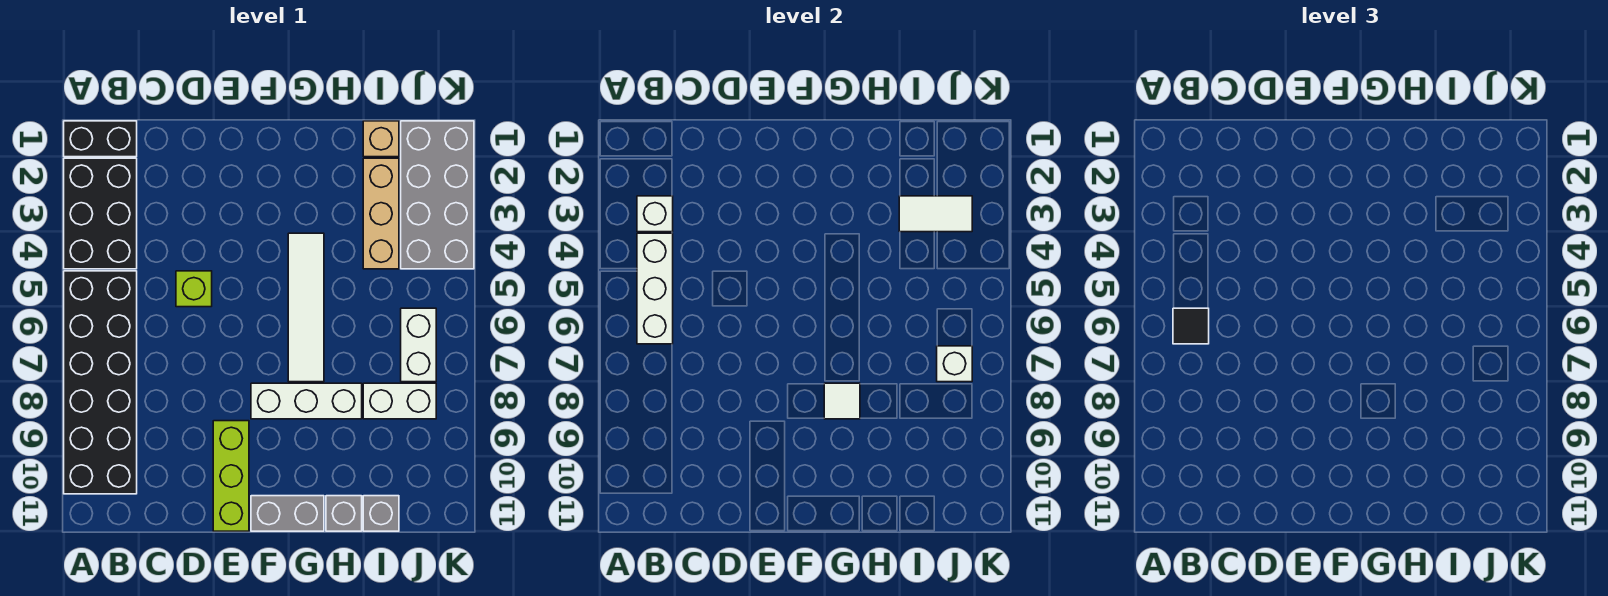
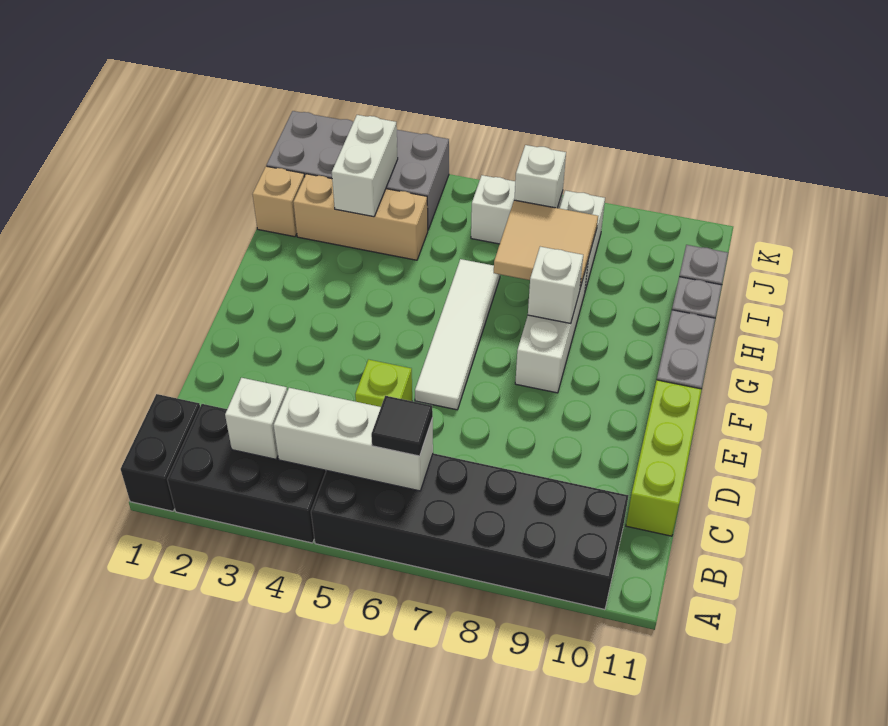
lime 1x3 brick [213,421,249,531] -> lime 1x3 brick turned to [626,380,702,536]
white 1x4 tile [288,233,324,382] -> white 1x4 tile turned to [415,259,500,410]
white 1x1 tile [824,383,860,419] -> white 1x1 brick [528,247,583,323]
none -> tan 2x2 tile [494,200,598,288]
white 1x2 tile [899,196,972,232] -> white 1x2 brick [332,115,398,217]

